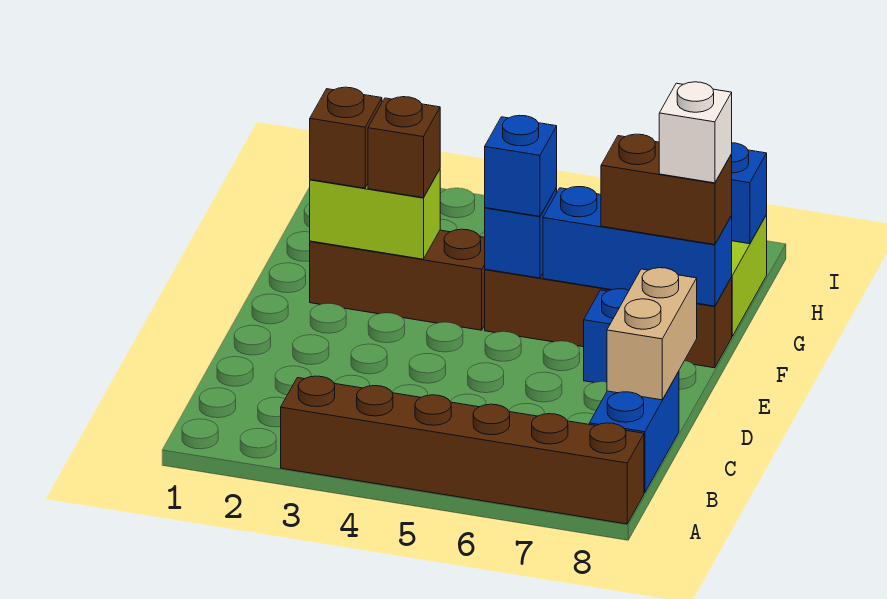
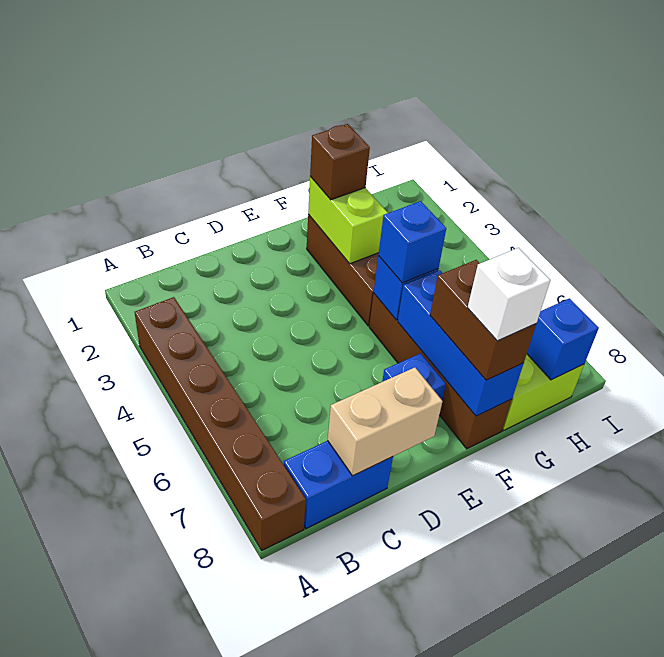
brown 1x1 brick [368,97,440,198] -> none

